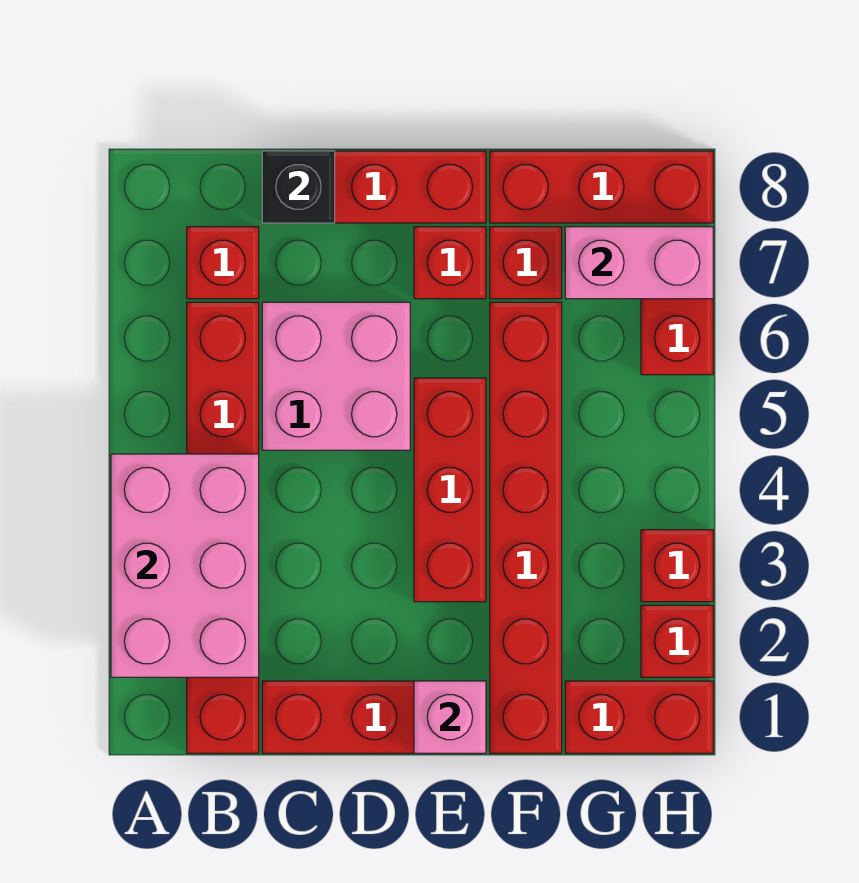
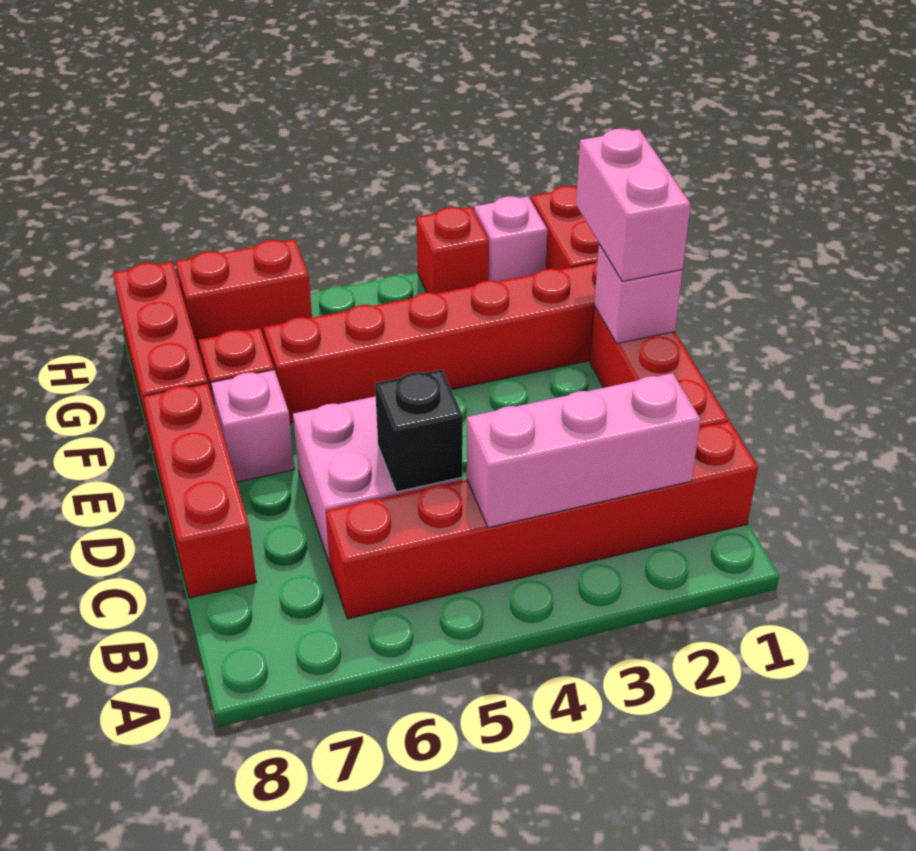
pink 2x3 brick [111,454,259,677] -> pink 1x3 brick [467,373,701,528]
red 1x1 brick [187,227,259,299] -> none
black 1x1 brick [262,151,335,223] -> black 1x1 brick moved to [375,369,463,492]
red 1x3 brick [414,378,486,602] -> none
red 1x1 brick [414,227,486,299] -> pink 1x1 brick [211,370,295,482]
pink 1x2 brick [565,227,713,299] -> pink 1x2 brick moved to [576,129,691,281]
red 1x1 brick [641,605,713,677] -> pink 1x1 brick [474,196,547,281]

